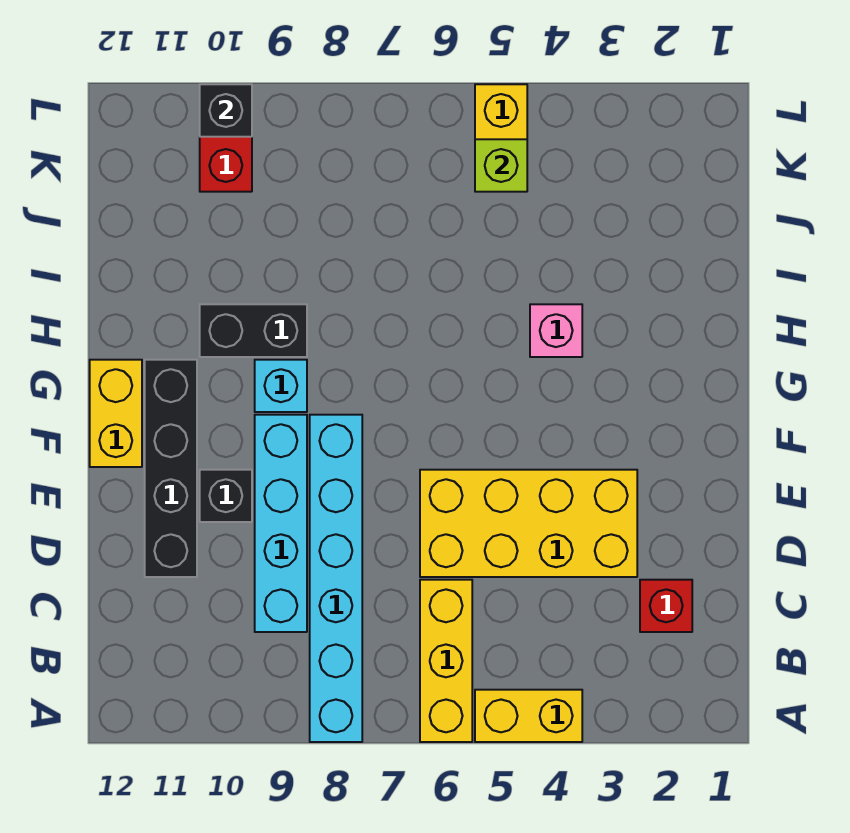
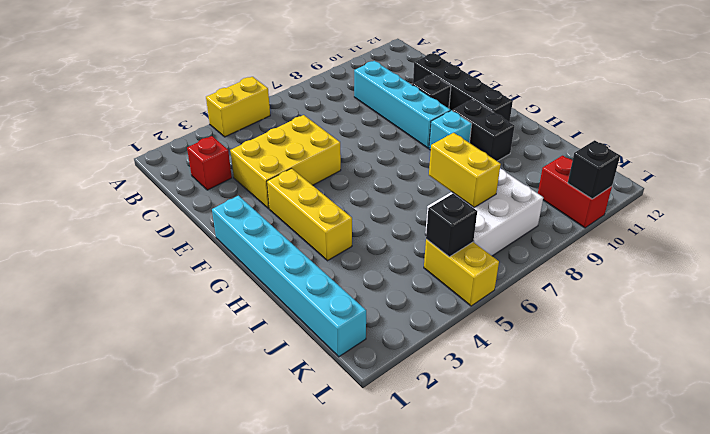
yellow 1x3 brick [420,580,472,742] -> yellow 1x3 brick moved to [267,169,352,261]
cyan 1x6 brick [310,415,362,742] -> cyan 1x6 brick moved to [212,196,366,357]
yellow 2x4 brick [420,470,637,577] -> yellow 2x3 brick [230,115,341,209]
yellow 1x2 brick [90,360,142,467] -> yellow 1x2 brick moved to [429,133,501,208]
pink 1x1 brick [530,304,582,357] -> none
black 1x2 brick [200,304,307,357] -> black 1x2 brick turned to [452,99,514,161]
none -> white 2x3 brick [425,169,543,256]
lime 1x1 brick [475,139,527,192] -> black 1x1 brick [426,194,477,257]

